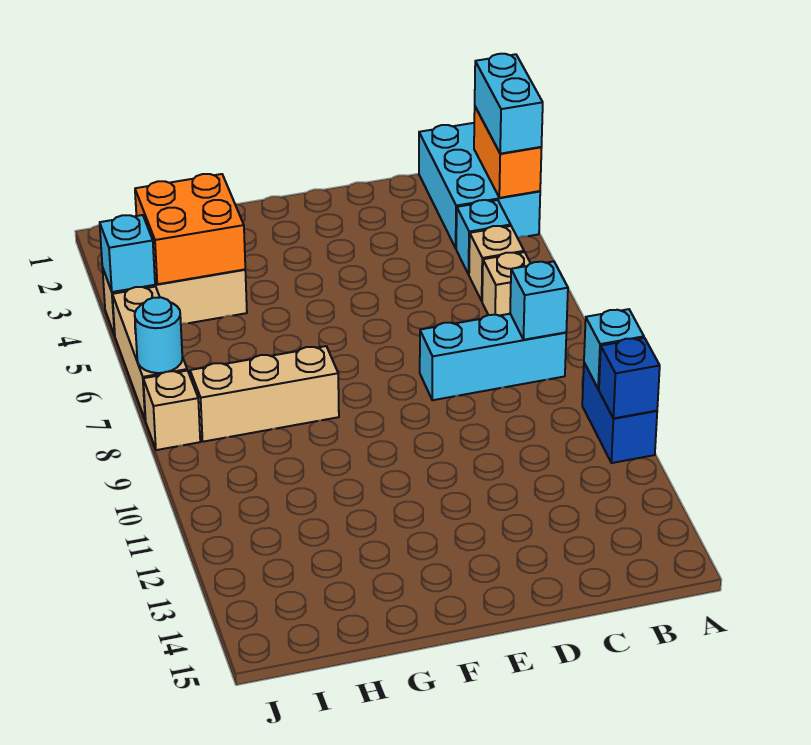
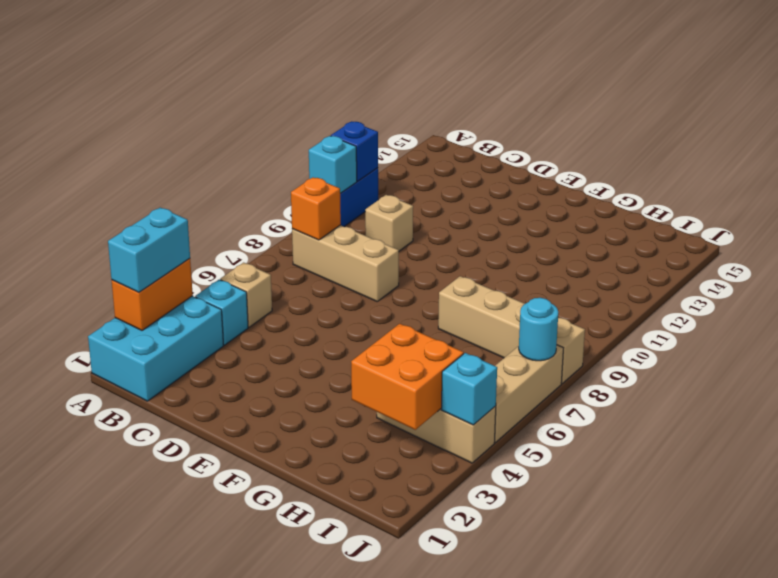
tan 1x1 brick [482,252,531,316] -> tan 1x1 brick moved to [365,195,413,251]
cyan 1x3 brick [420,314,566,400] -> tan 1x3 brick [292,225,399,301]
cyan 1x1 brick [510,261,568,340] -> orange 1x1 brick [291,177,341,240]

